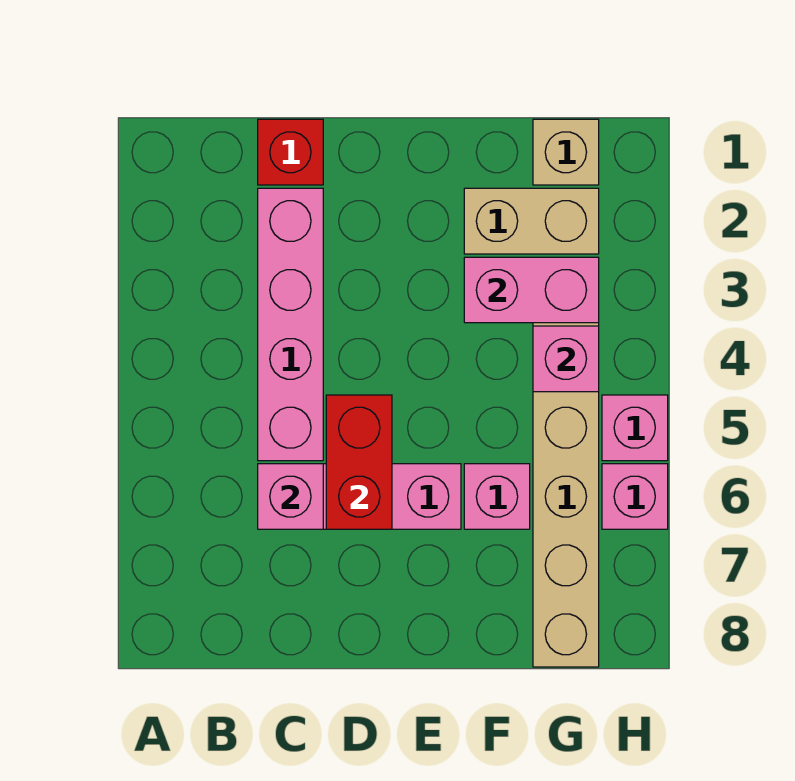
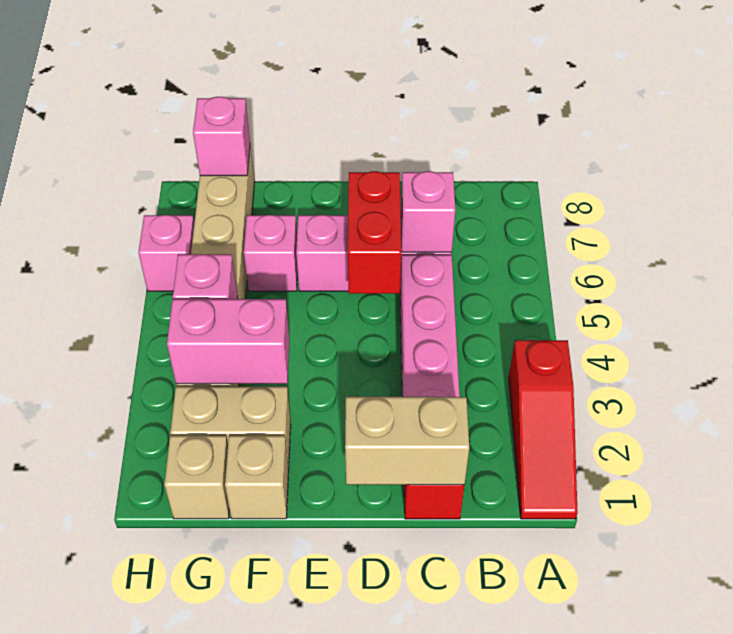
none -> red 1x3 slope [509,340,578,519]
none -> tan 1x2 brick [345,397,469,485]
none -> tan 1x1 brick [225,436,289,519]
pink 1x1 brick [602,395,668,461] -> pink 1x1 brick moved to [193,97,250,176]

